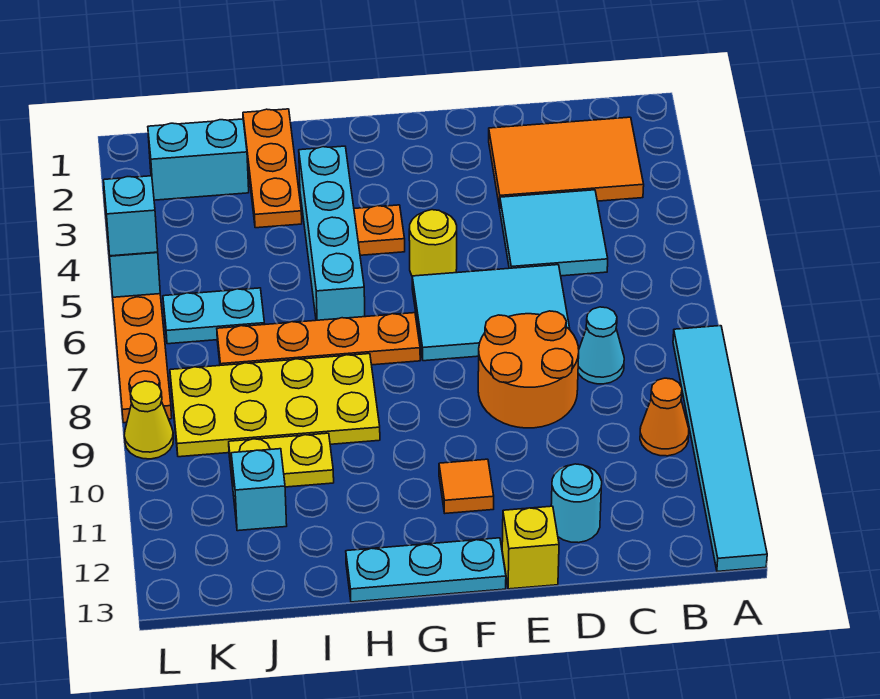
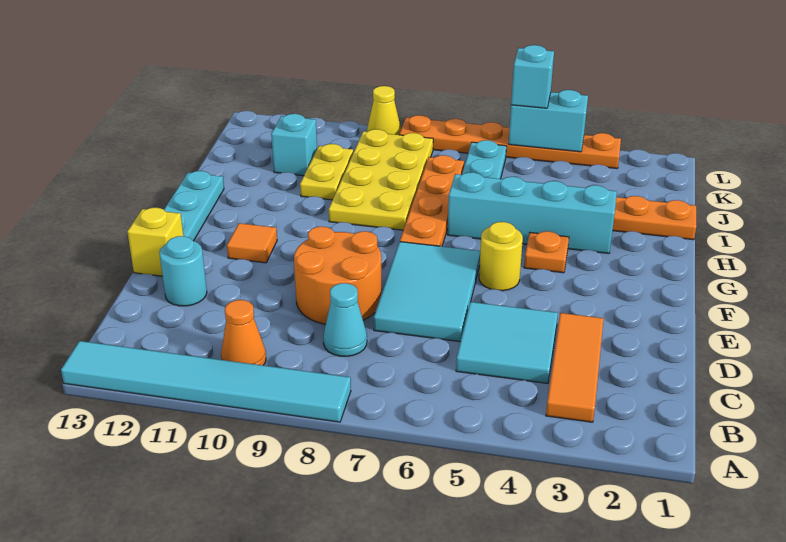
orange 2x3 tile [489,117,644,208] -> orange 1x3 tile [546,313,604,422]
cyan 1x2 brick [148,119,249,200] -> none

